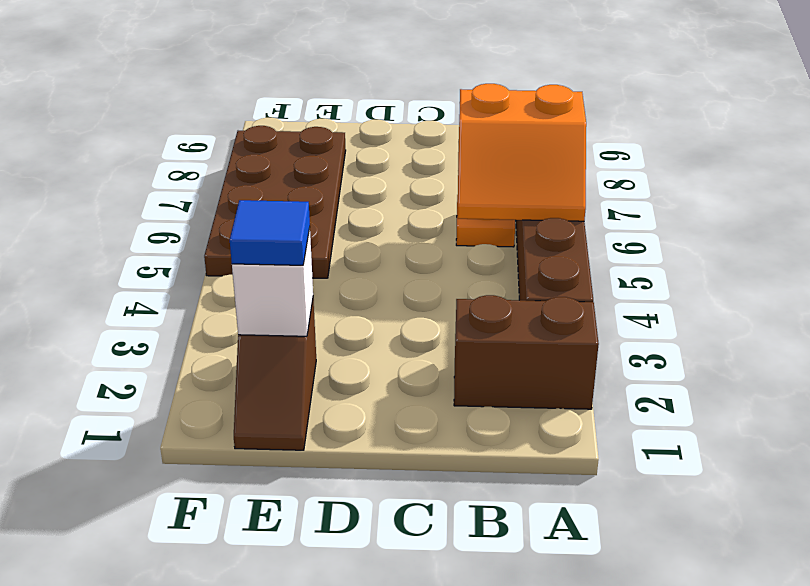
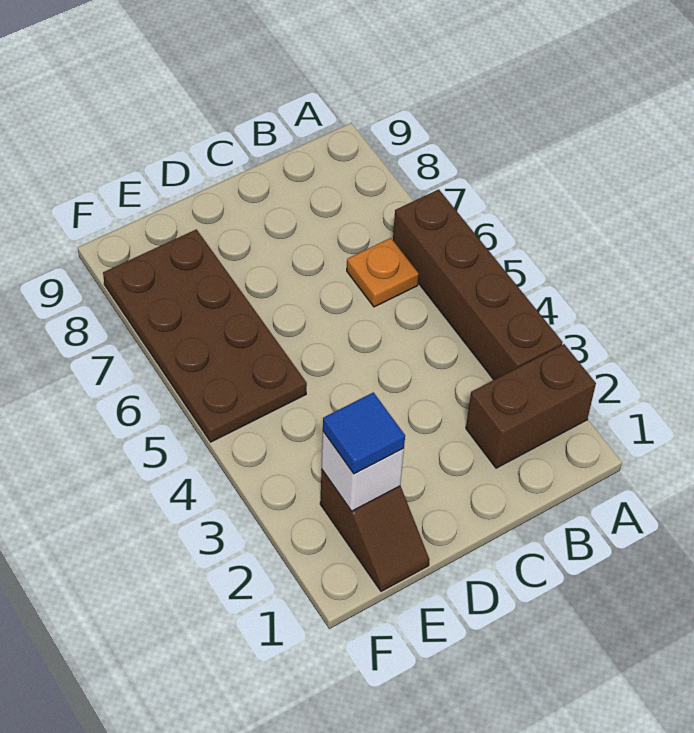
orange 2x2 slope [458,84,586,221] -> none

